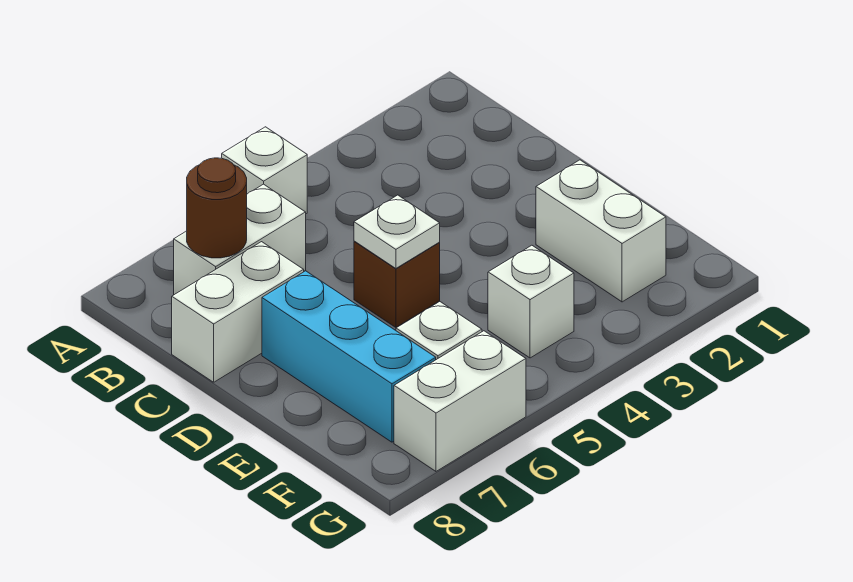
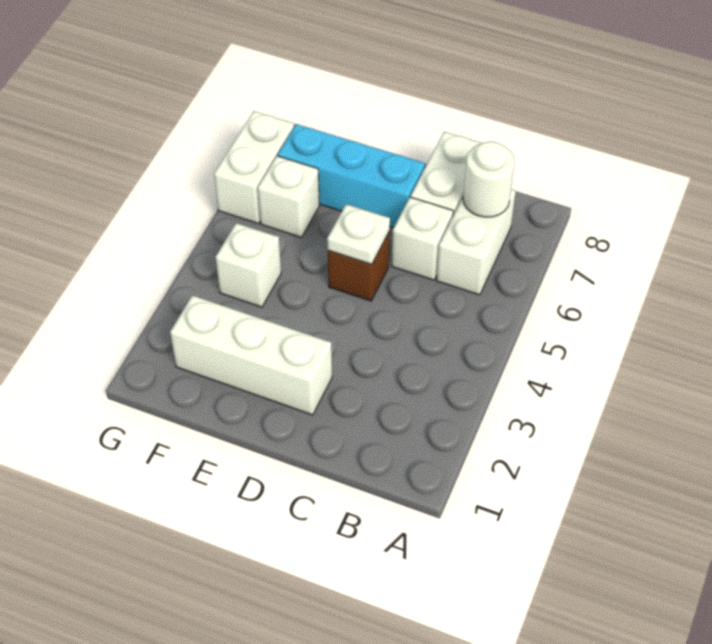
white 1x1 brick [222,127,307,214] -> white 1x1 brick moved to [392,197,453,280]
brown 1x1 round brick [187,158,247,258] -> white 1x1 round brick [463,142,514,217]
white 1x2 brick [536,160,666,302] -> white 1x3 brick [170,295,332,415]

